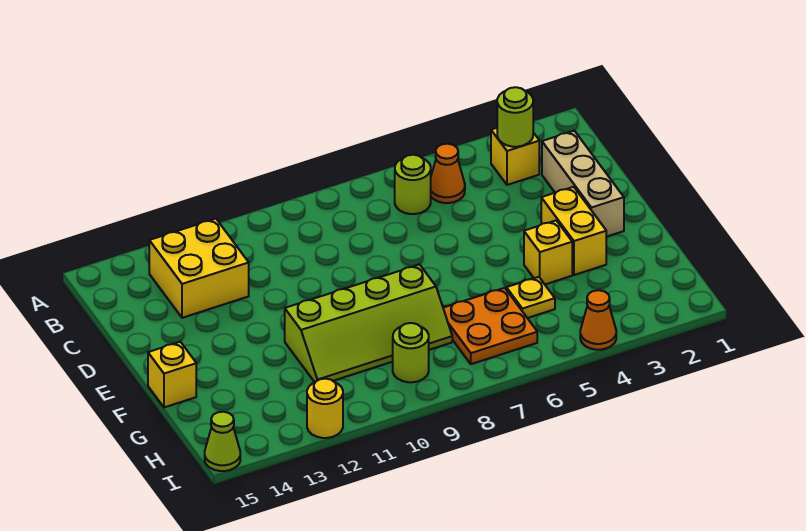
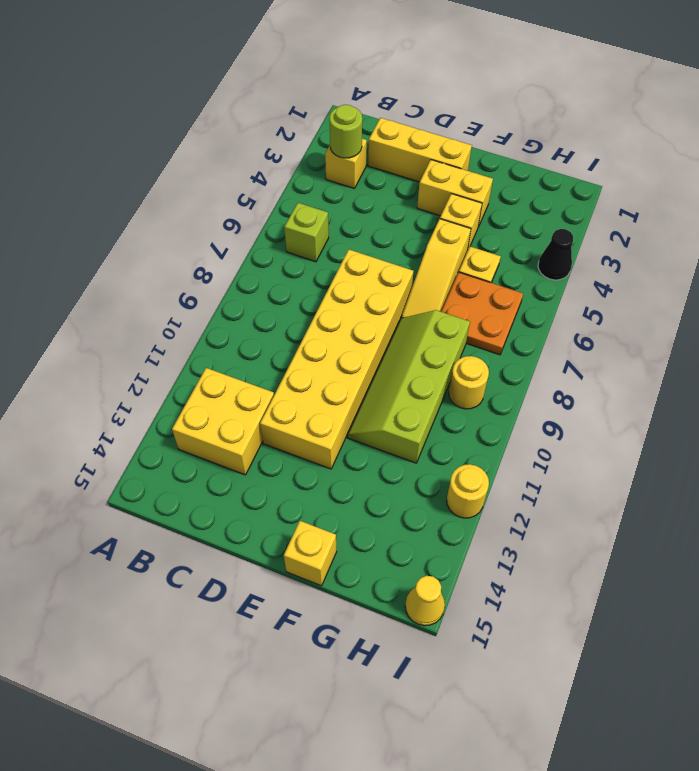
orange 1x1 cone [431,144,465,203] -> none
lime 1x1 round brick [395,155,431,214] -> lime 1x1 brick [284,203,329,262]
tan 1x3 brick [542,131,624,237] -> yellow 1x3 brick [368,118,472,182]
none -> yellow 2x6 brick [260,249,413,469]
none -> yellow 1x3 slope [401,219,471,318]
lime 2x4 slope [285,265,452,382] -> lime 2x4 slope turned to [348,310,470,463]
lime 1x1 round brick [393,323,429,382] -> yellow 1x1 round brick [449,356,489,409]
orange 1x1 cone [580,290,616,350] -> black 1x1 cone [538,229,573,280]
lime 1x1 cone [205,412,240,471] -> yellow 1x1 cone [405,576,445,626]

